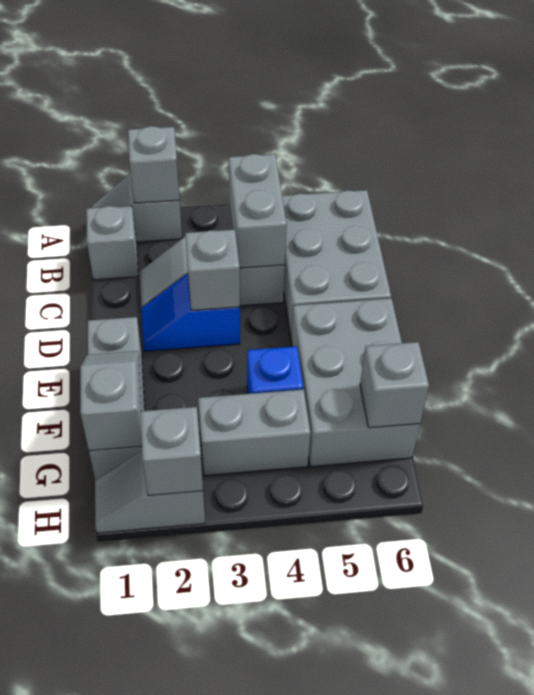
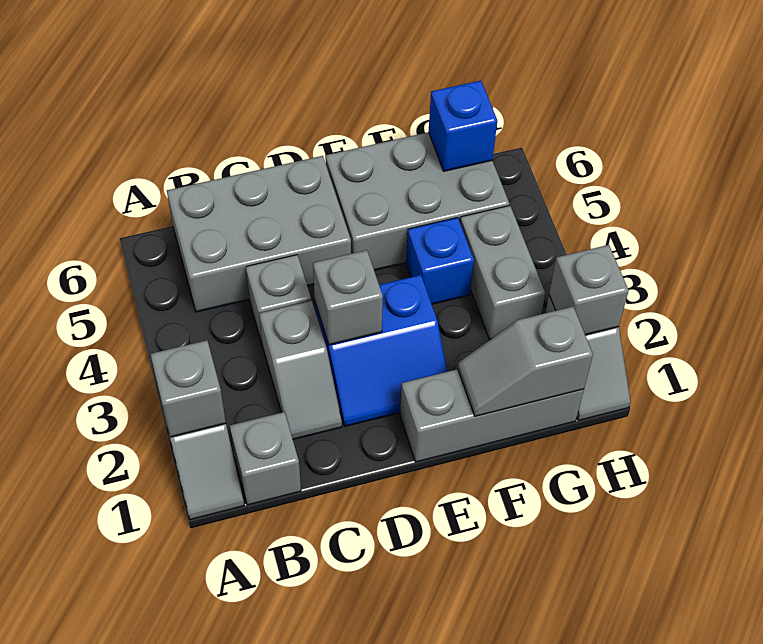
grey 1x2 brick [229,154,287,268] -> none
blue 1x2 slope [141,274,240,351] -> blue 2x2 slope [315,275,447,426]
grey 1x1 brick [360,342,429,428] -> blue 1x1 brick [429,81,497,171]

